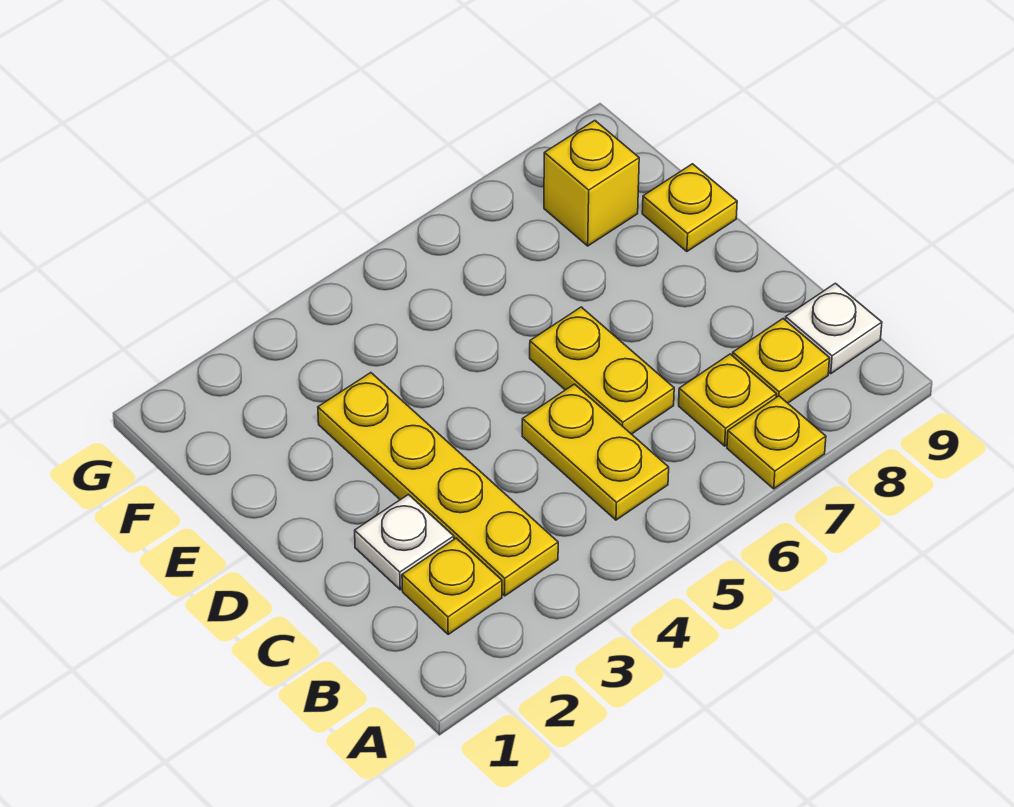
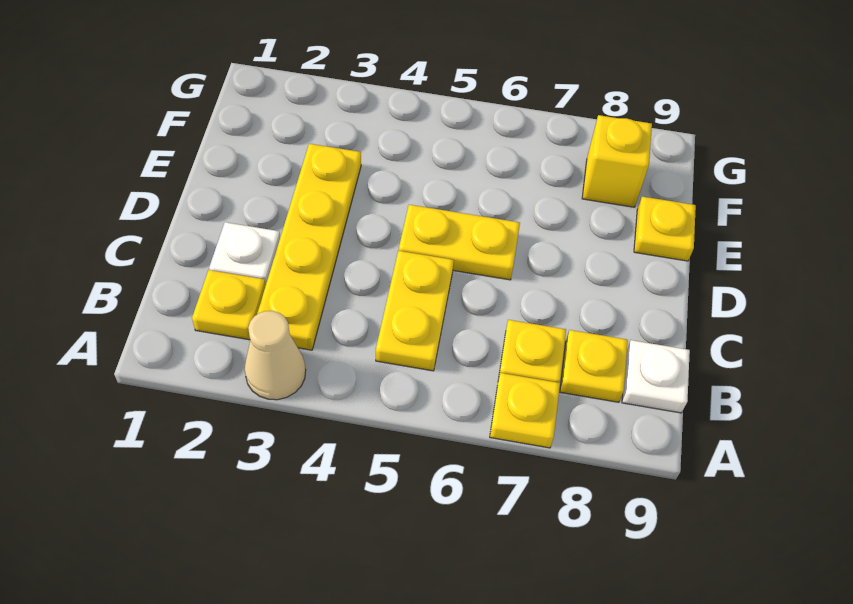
none -> tan 1x1 cone [245,311,306,400]
yellow 1x2 plate [530,307,674,434] -> yellow 1x2 plate turned to [399,205,520,280]

